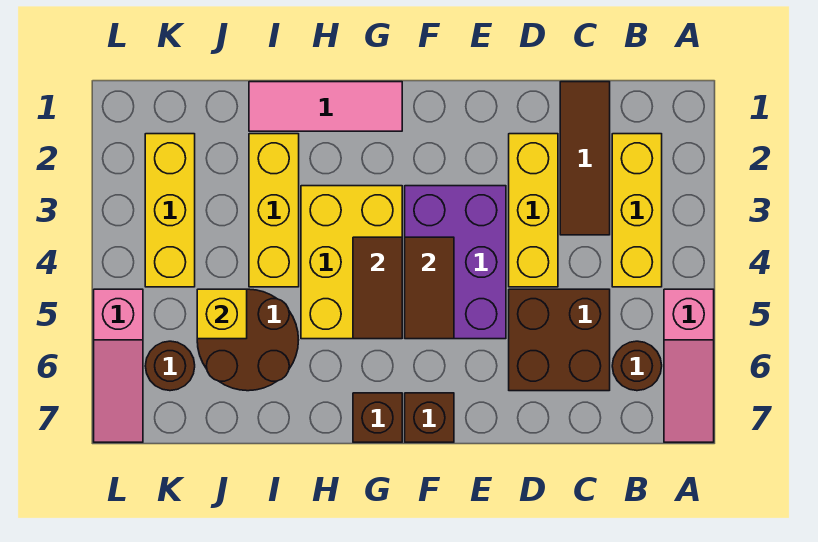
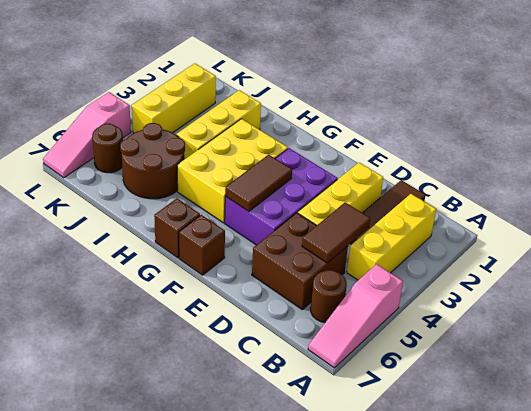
pink 1x3 tile [249,82,402,131] -> none
brown 1x2 tile [353,237,402,339] -> brown 1x2 tile moved to [302,202,370,263]
yellow 1x1 brick [197,289,247,339] -> none

